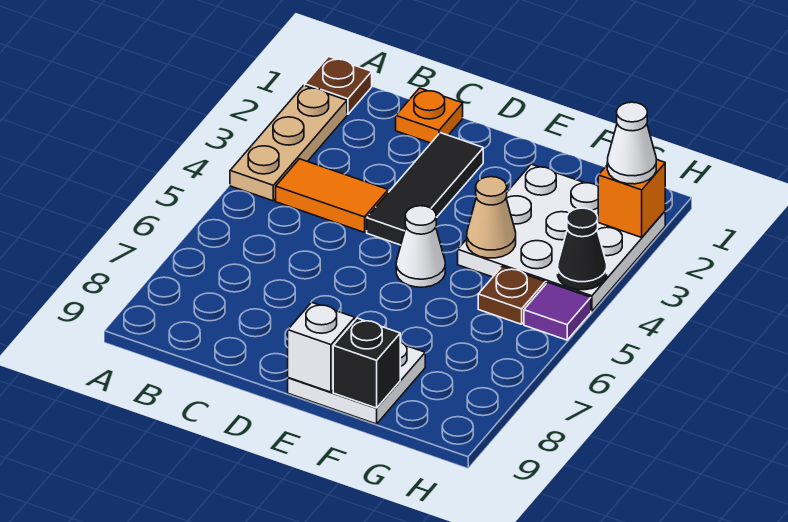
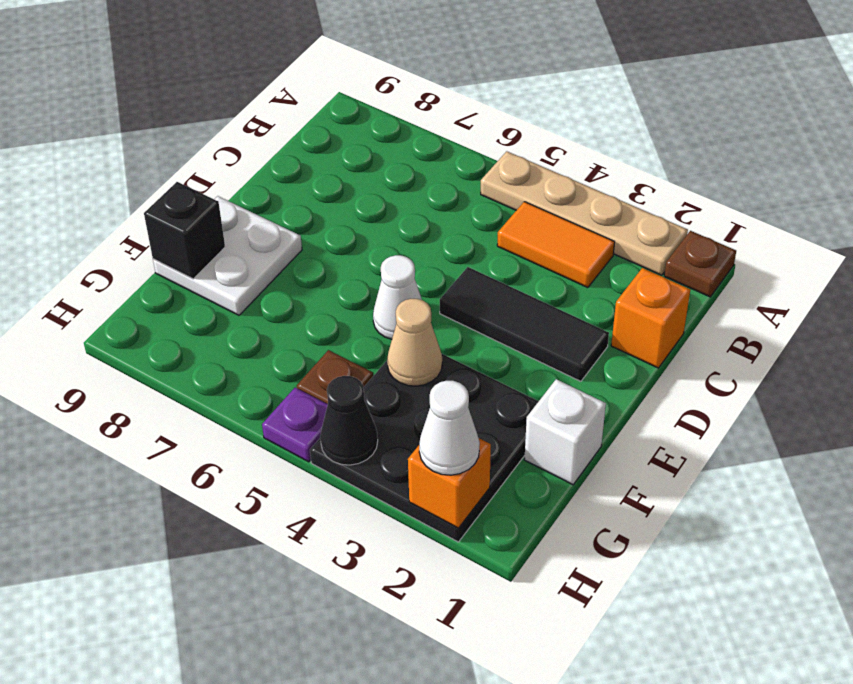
tan 1x3 plate [230,85,347,201] -> tan 1x4 plate [481,151,688,275]
orange 1x2 tile [276,159,388,232] -> orange 1x2 tile turned to [497,202,615,288]
orange 1x1 plate [396,88,463,143] -> orange 1x1 brick [611,268,690,368]
white 1x1 brick [288,302,355,392] -> white 1x1 brick moved to [524,379,606,485]
white 3x3 plate [458,164,665,311] -> black 3x3 plate [310,354,539,542]
purple 1x1 tile [524,282,591,340] -> purple 1x1 plate [262,388,328,462]

